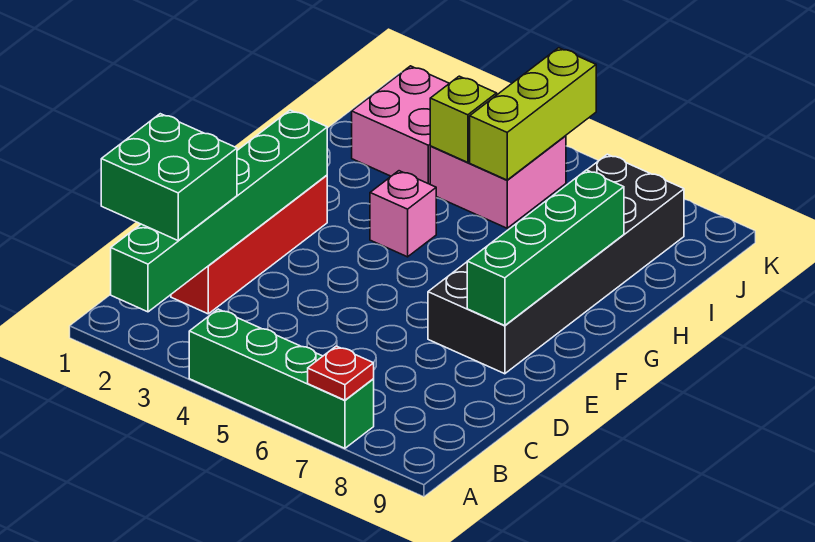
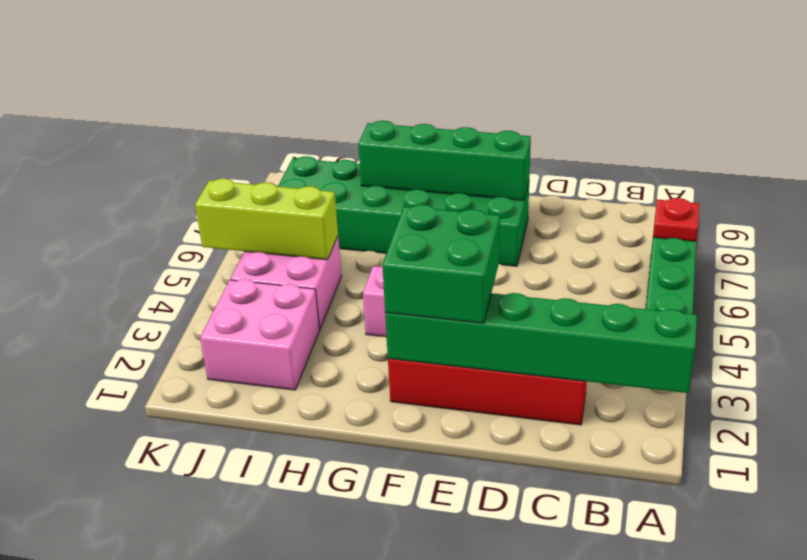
green 2x2 brick [101,114,237,241] -> green 2x2 brick moved to [382,205,500,323]
black 2x6 brick [428,154,684,374] -> green 2x6 brick [278,156,529,266]
lime 1x1 brick [430,76,497,162] -> none

